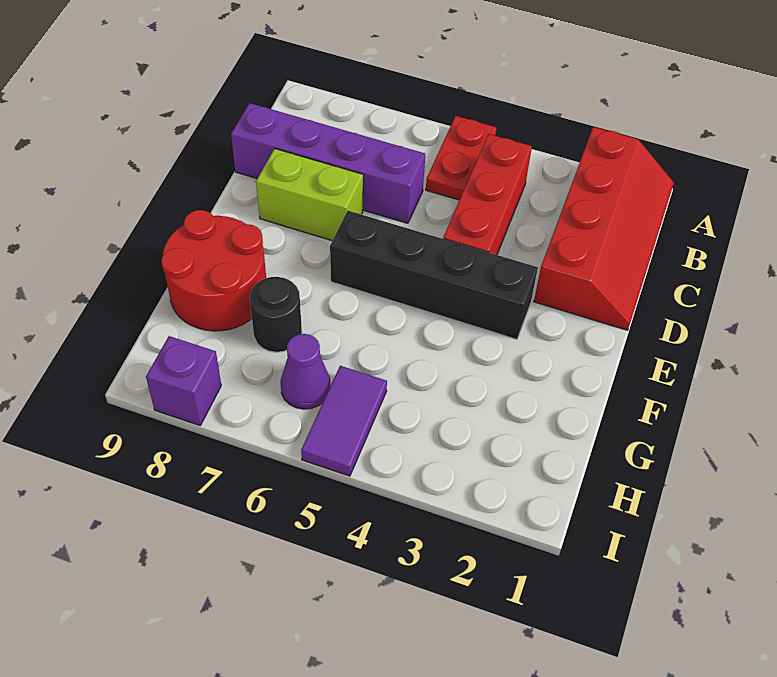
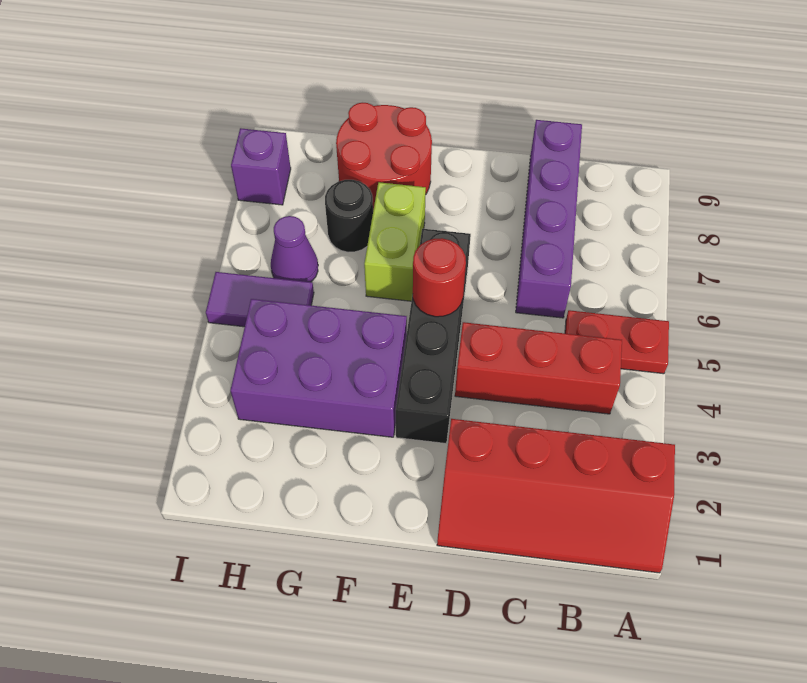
lime 1x2 brick [256,149,363,241] -> lime 1x2 brick moved to [364,182,426,301]
none -> red 1x1 round brick [413,238,466,317]
none -> purple 2x3 brick [230,299,407,437]

